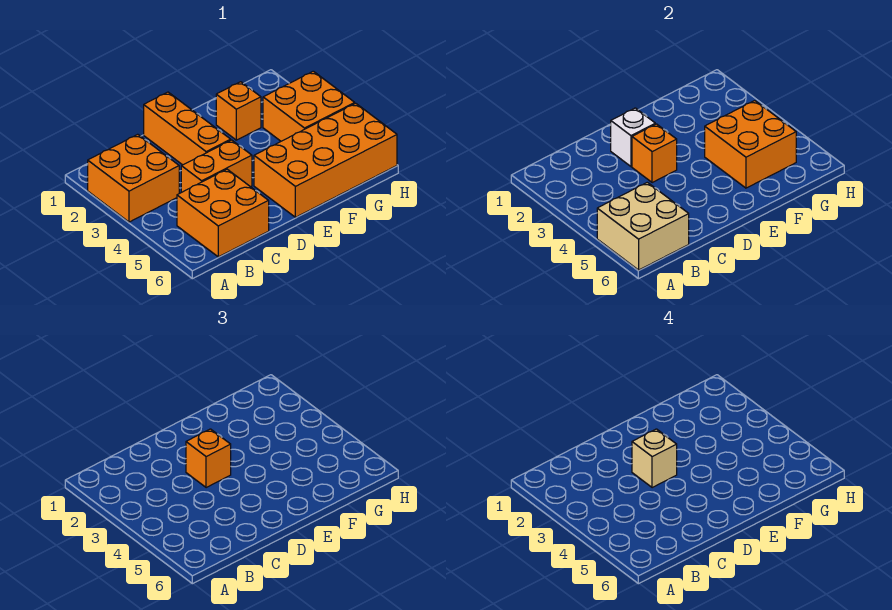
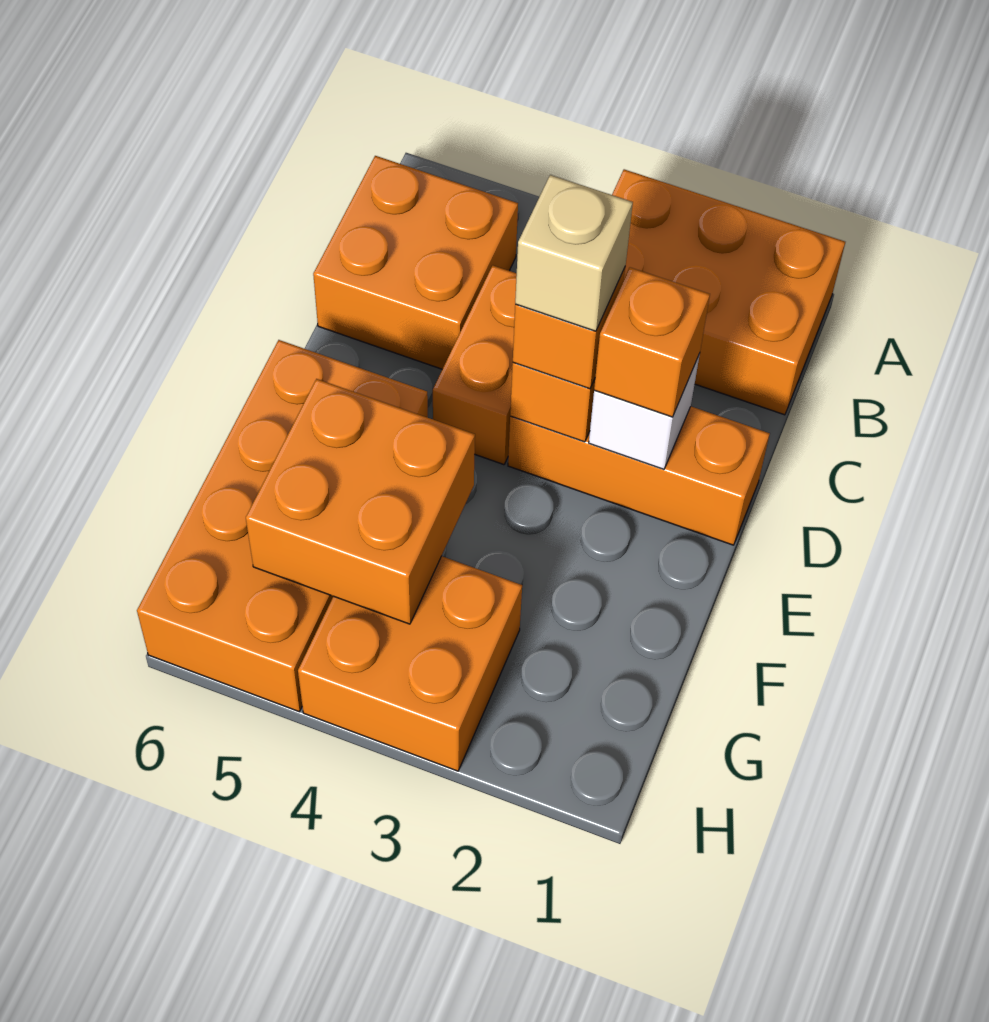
orange 2x2 brick [88,134,179,222] -> orange 2x3 brick [612,169,845,415]
tan 2x2 brick [597,182,689,270] -> none
orange 1x1 brick [216,82,261,140] -> orange 1x1 brick moved to [594,267,710,417]

